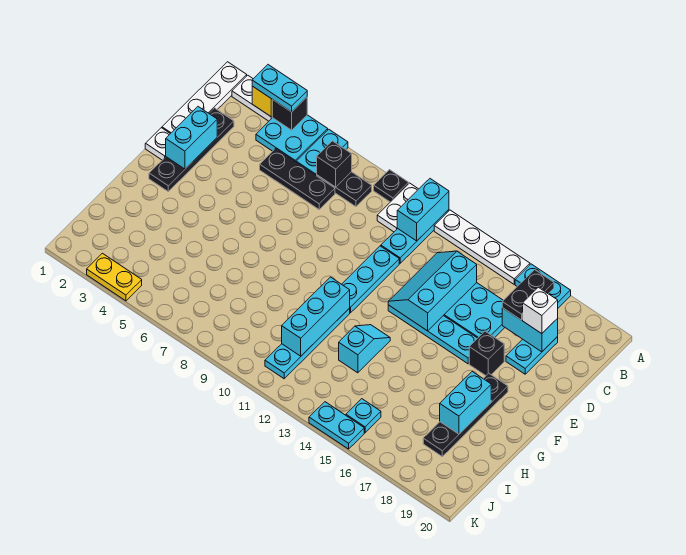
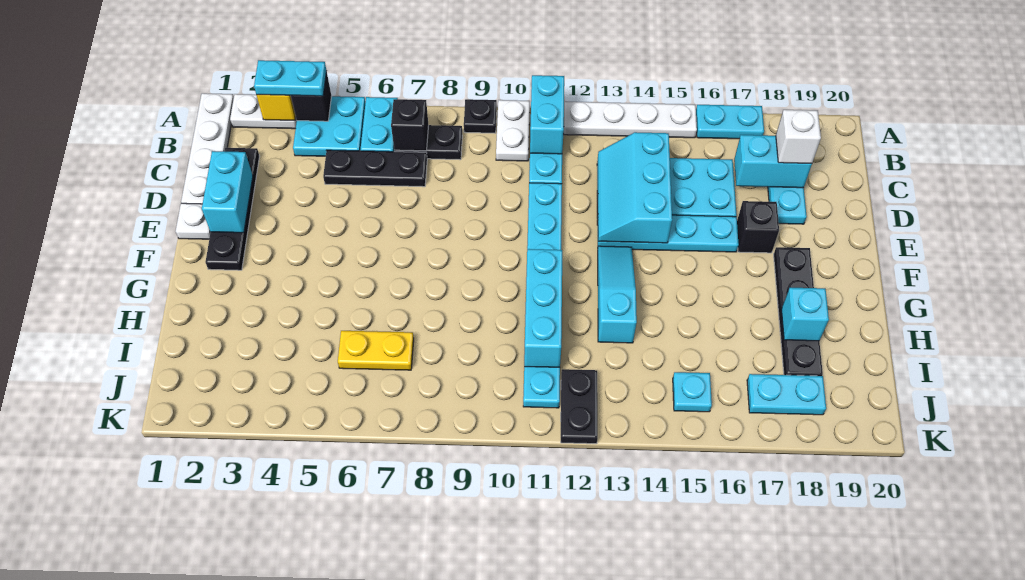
black 1x2 plate [502,270,554,320] -> black 1x2 plate moved to [561,369,598,444]
cyan 1x2 slope [339,325,390,373] -> cyan 1x3 slope [598,246,637,343]
cyan 1x2 brick [440,372,491,434] -> cyan 1x1 brick [781,288,829,341]
yellow 1x2 plate [87,253,142,301] -> yellow 1x2 plate moved to [338,331,414,370]
cyan 1x2 plate [309,402,364,449] -> cyan 1x2 plate moved to [747,374,826,415]

